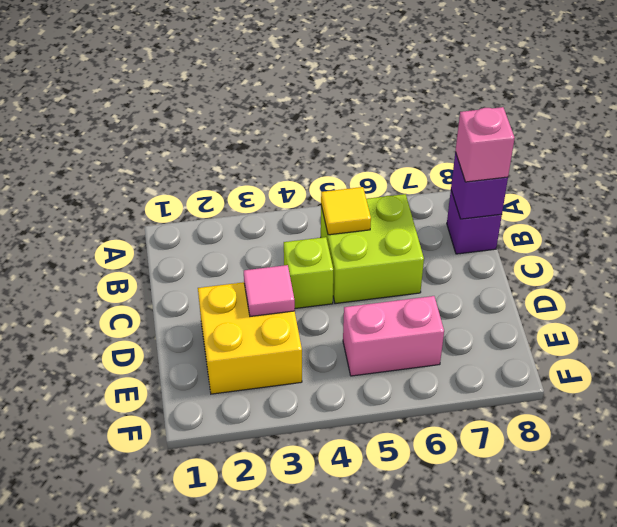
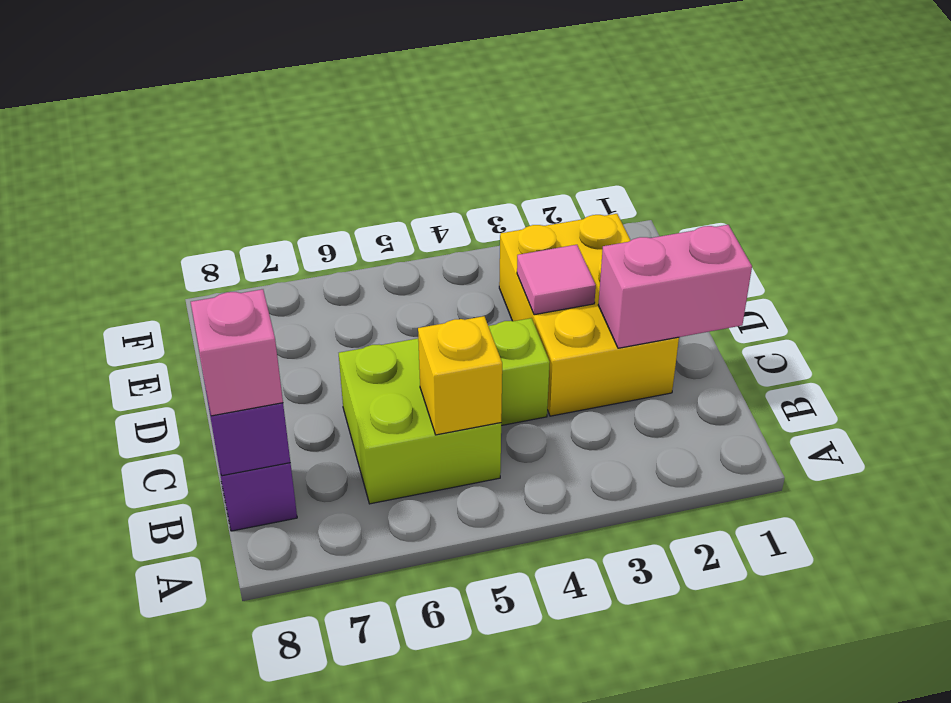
yellow 1x1 tile [321,187,371,235] -> yellow 1x1 brick [418,316,502,435]
yellow 2x2 brick [198,282,302,394] -> yellow 2x3 brick [499,214,679,416]
pink 1x2 brick [343,296,444,376] -> pink 1x2 brick moved to [598,225,752,348]

